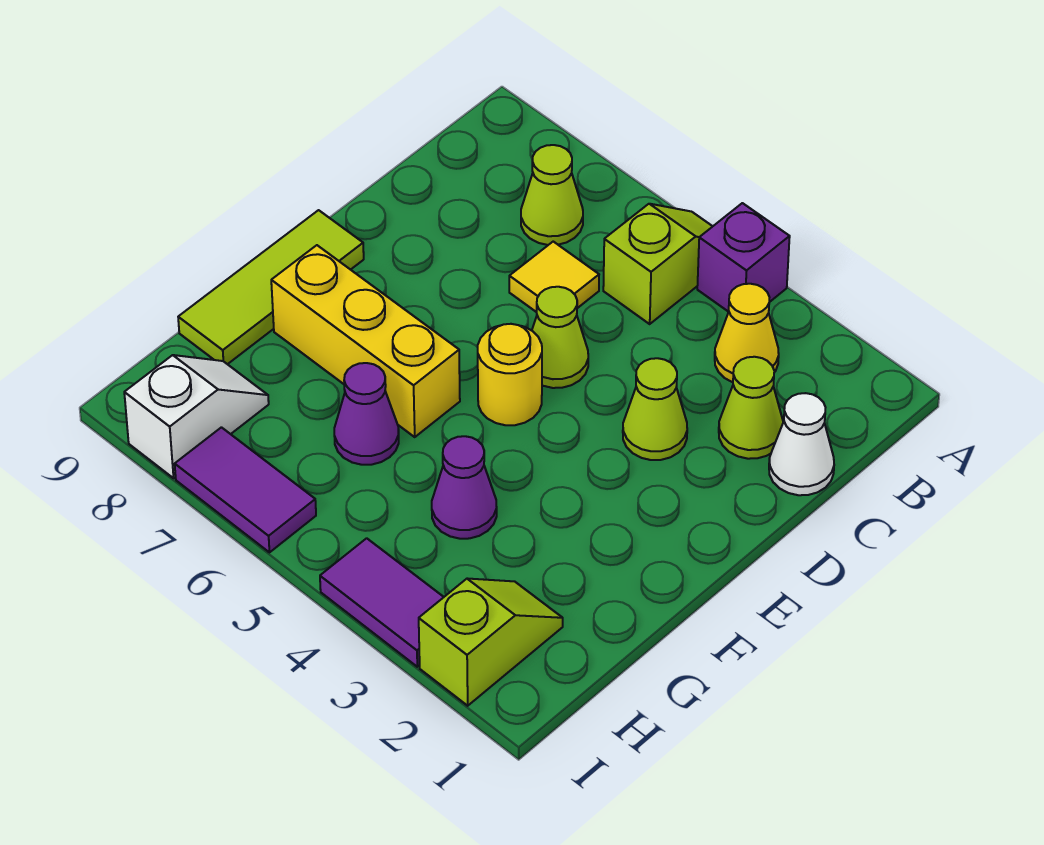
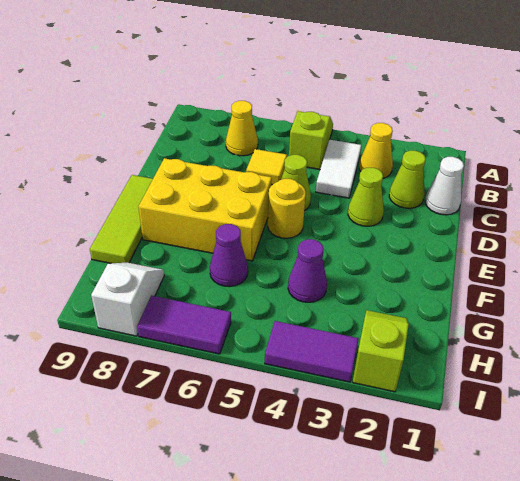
purple 1x1 brick [697,203,790,312] -> none
none -> white 1x2 tile [316,140,361,198]
lime 1x1 cone [521,145,583,245] -> yellow 1x1 cone [226,101,258,156]
yellow 1x3 brick [271,245,460,437] -> yellow 2x3 brick [138,158,272,261]

